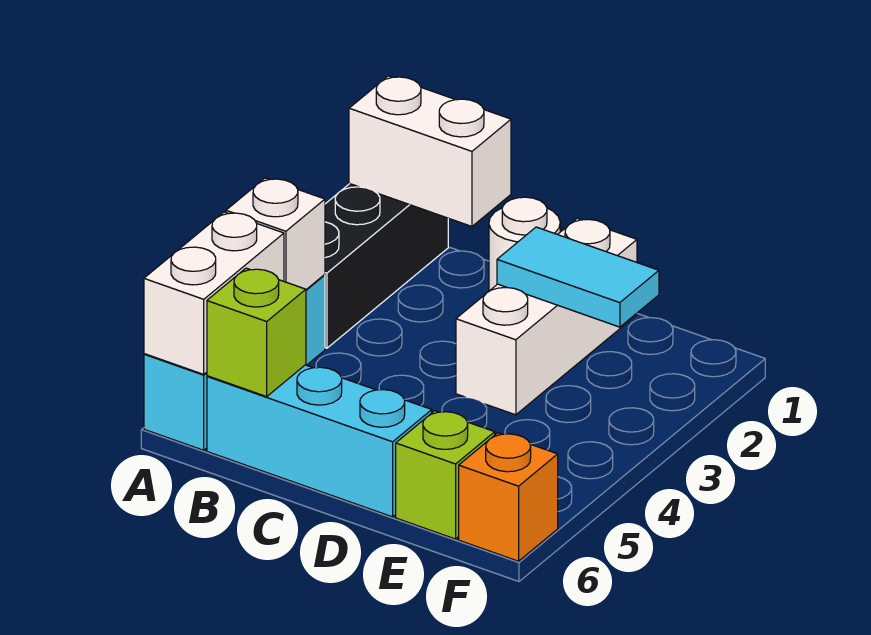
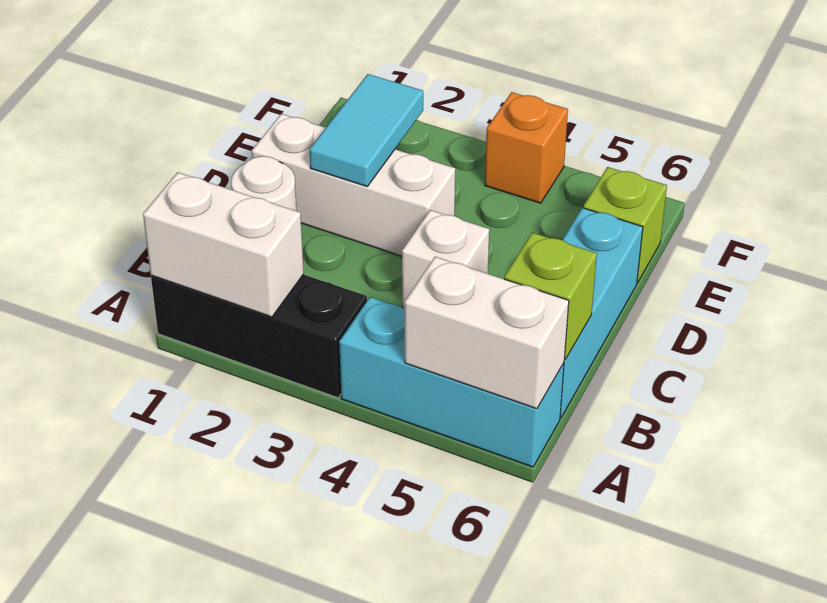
white 1x2 brick [349,76,511,226] -> white 1x2 brick turned to [143,172,304,317]
white 1x1 brick [226,178,325,289] -> white 1x1 brick moved to [402,210,489,309]
orange 1x1 brick [459,433,558,561] -> orange 1x1 brick moved to [485,92,568,203]

